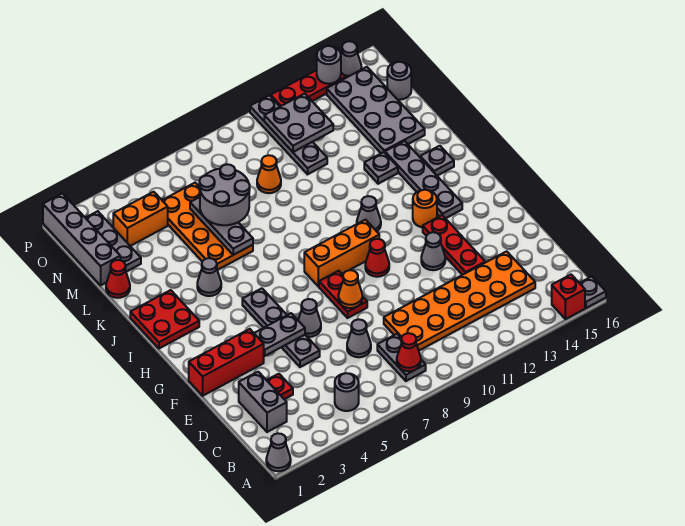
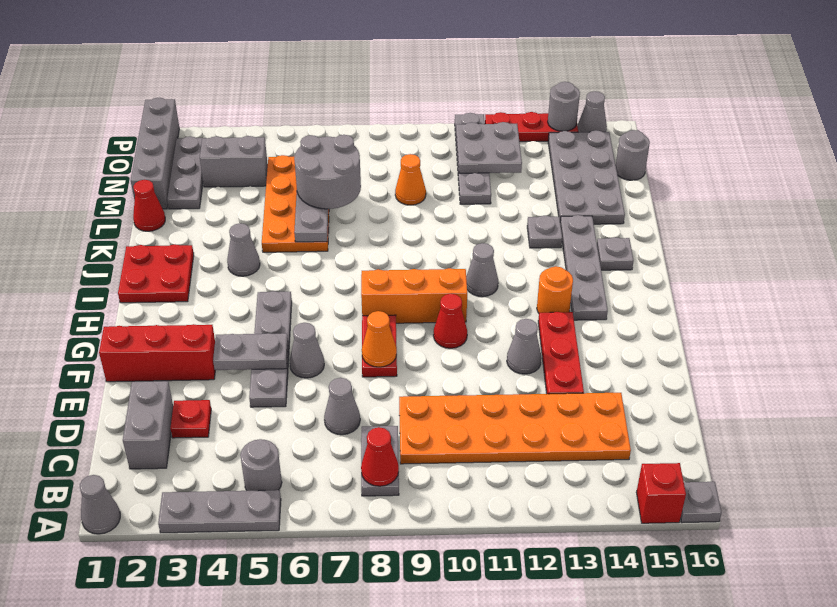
none -> grey 1x3 plate [158,490,281,533]
orange 1x2 brick [113,192,168,246] -> grey 1x2 brick [200,136,268,187]

